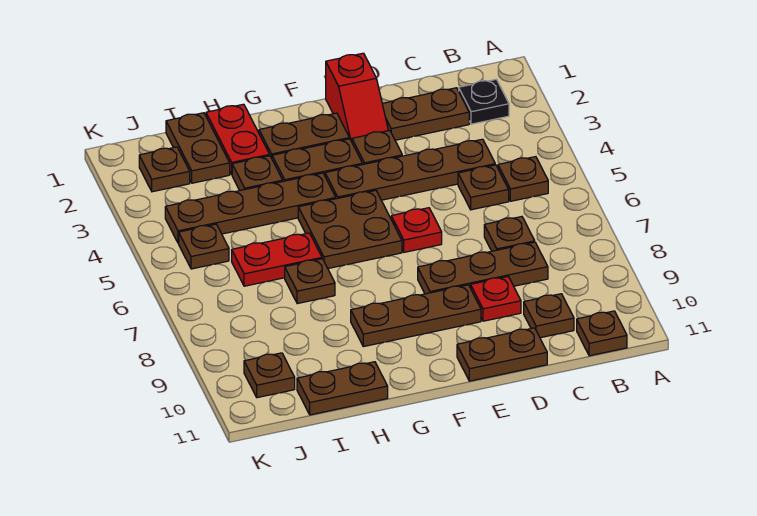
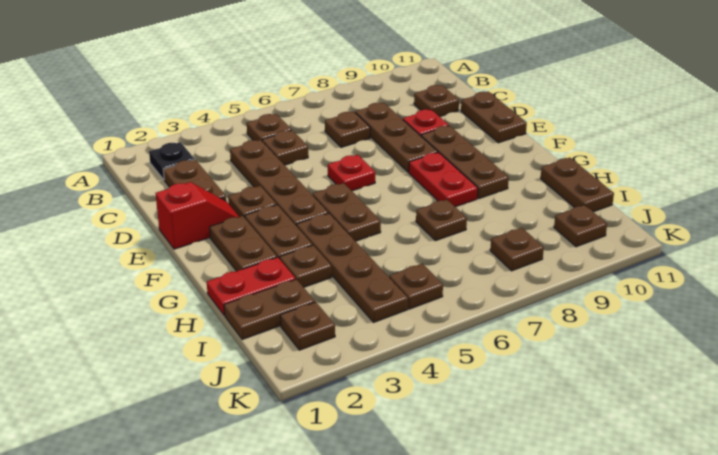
brown 1x1 plate [577,311,627,356] -> brown 1x1 plate moved to [490,228,544,271]
brown 2x2 plate [298,190,402,269] -> brown 1x2 plate [313,183,381,241]
red 1x2 plate [232,233,322,286] -> red 1x2 plate moved to [409,152,478,207]

